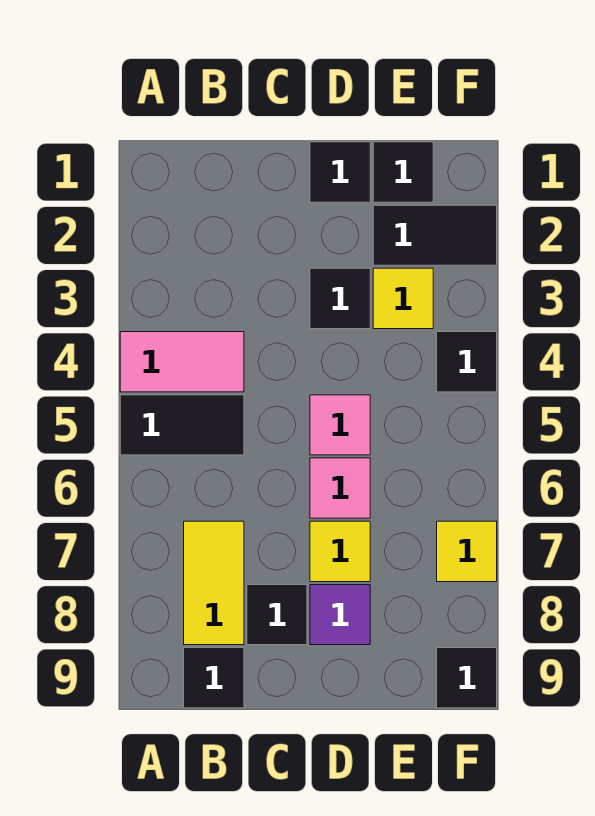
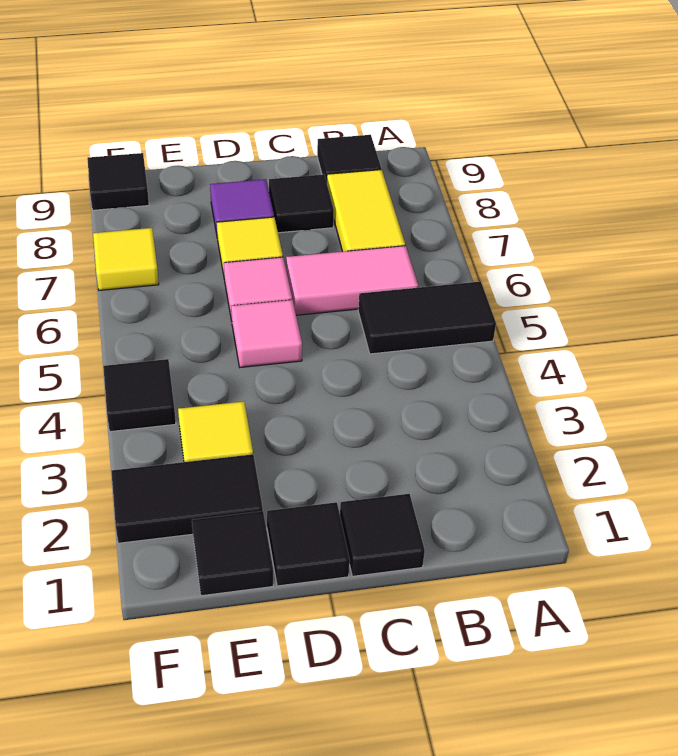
pink 1x2 tile [120,332,244,392] -> pink 1x2 tile moved to [286,246,418,315]
black 1x1 tile [310,268,370,329] -> black 1x1 tile moved to [340,494,425,576]

